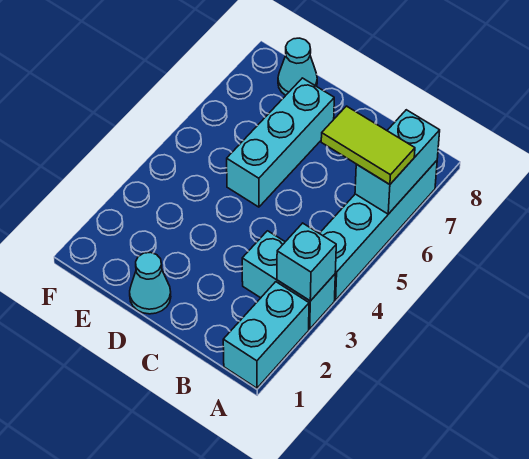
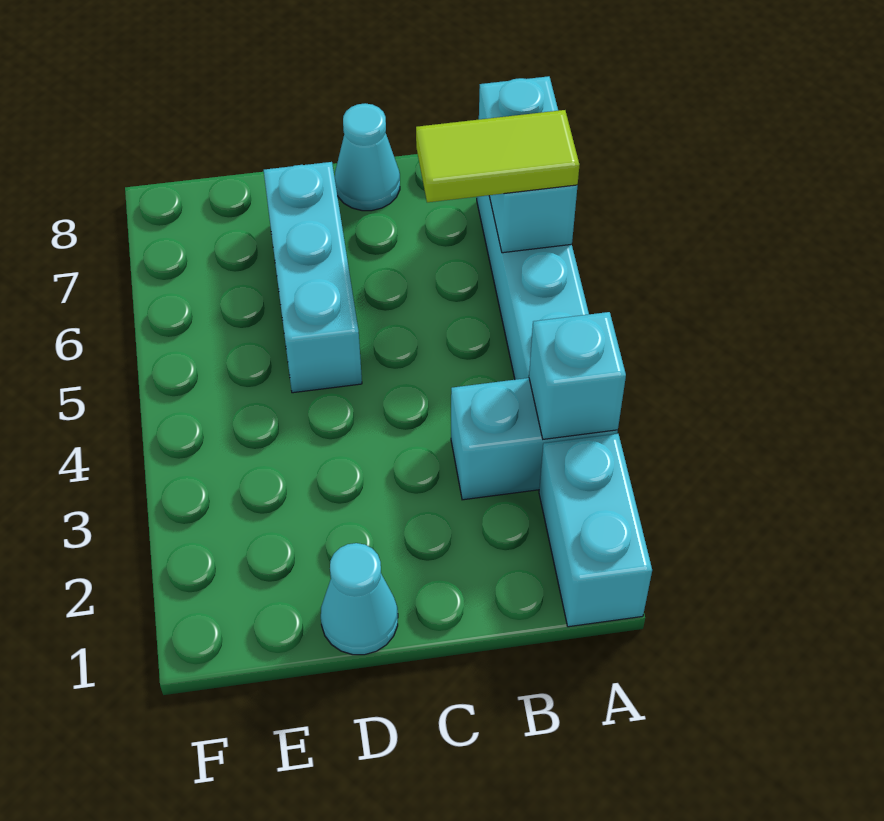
cyan 1x1 cone [278,38,317,95] -> cyan 1x1 cone moved to [335,103,400,211]

